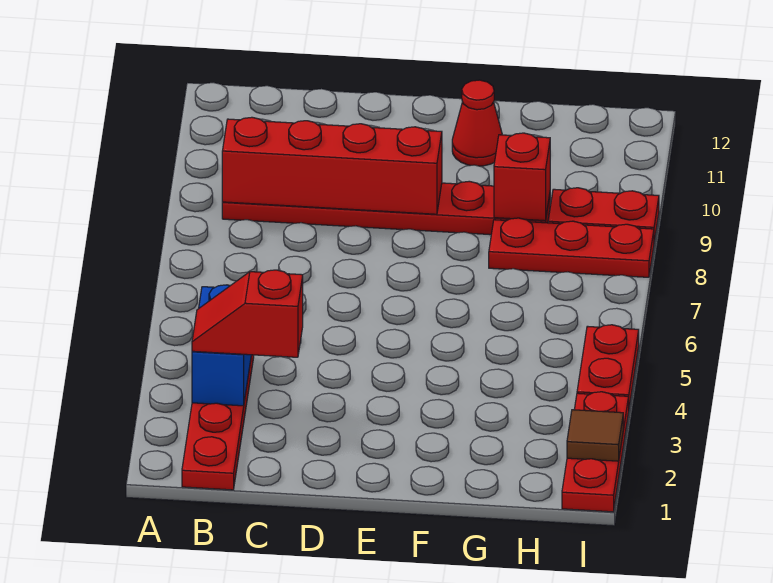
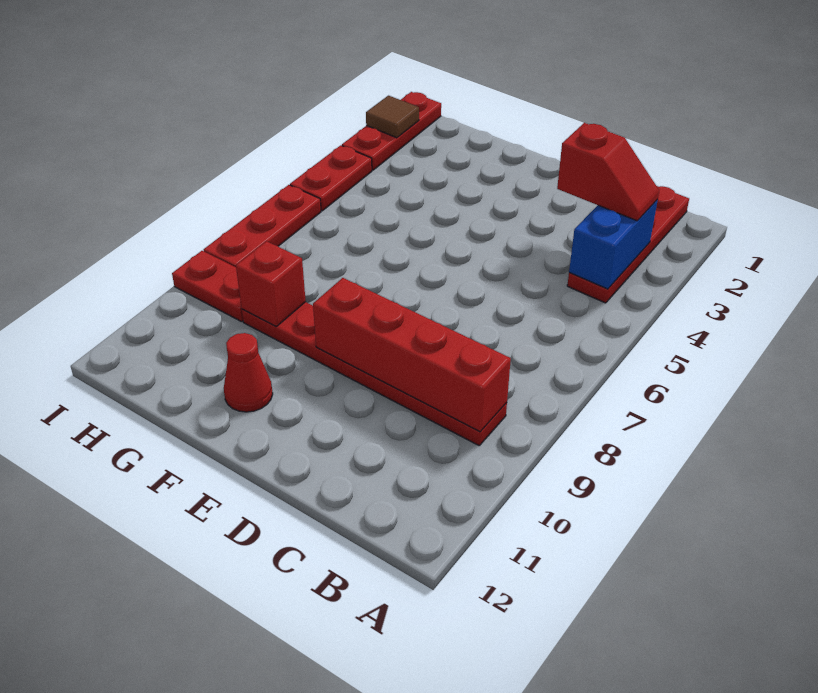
red 1x3 plate [489,218,654,277] -> red 1x3 plate turned to [204,185,321,267]

